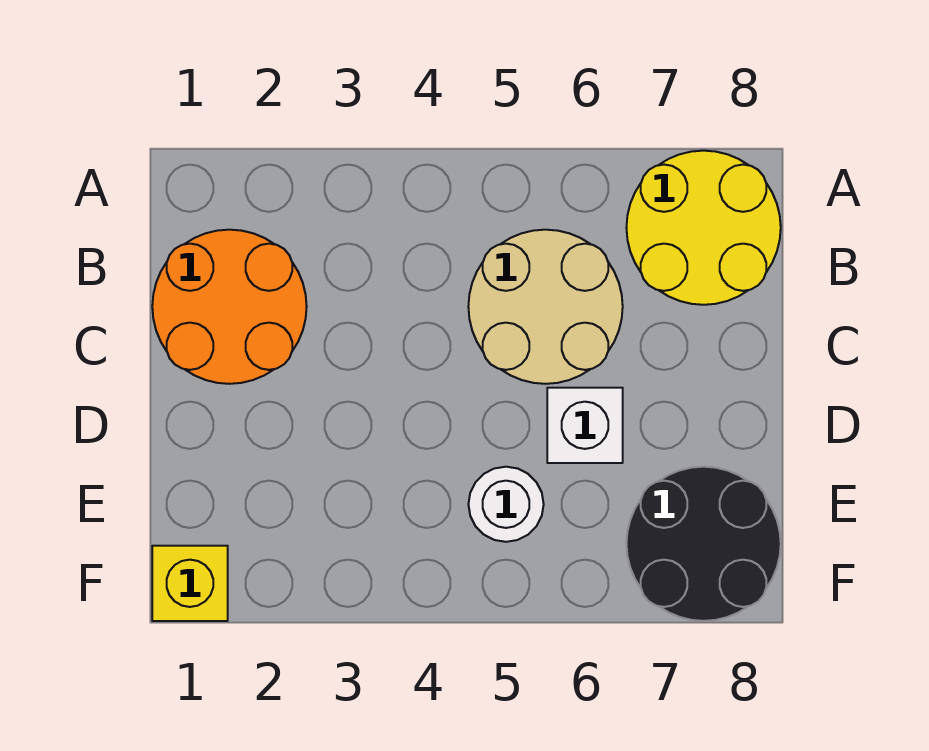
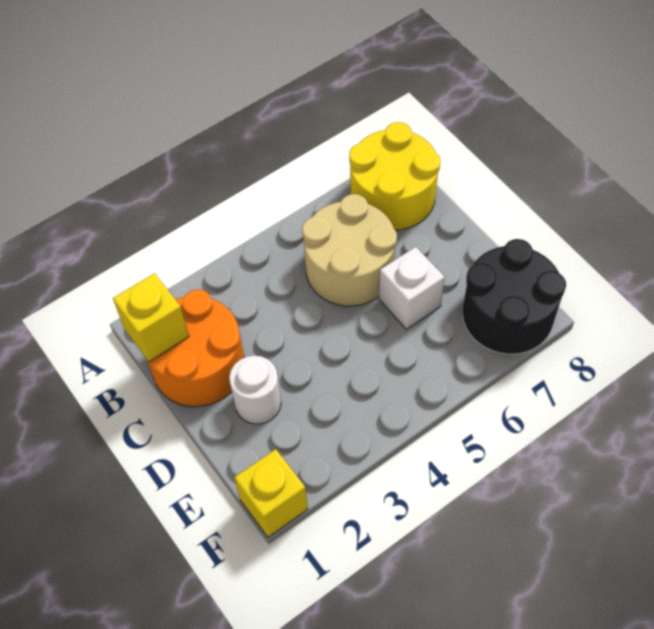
none -> yellow 1x1 brick [113,273,189,362]
white 1x1 round brick [468,467,544,542] -> white 1x1 round brick moved to [229,356,281,424]

